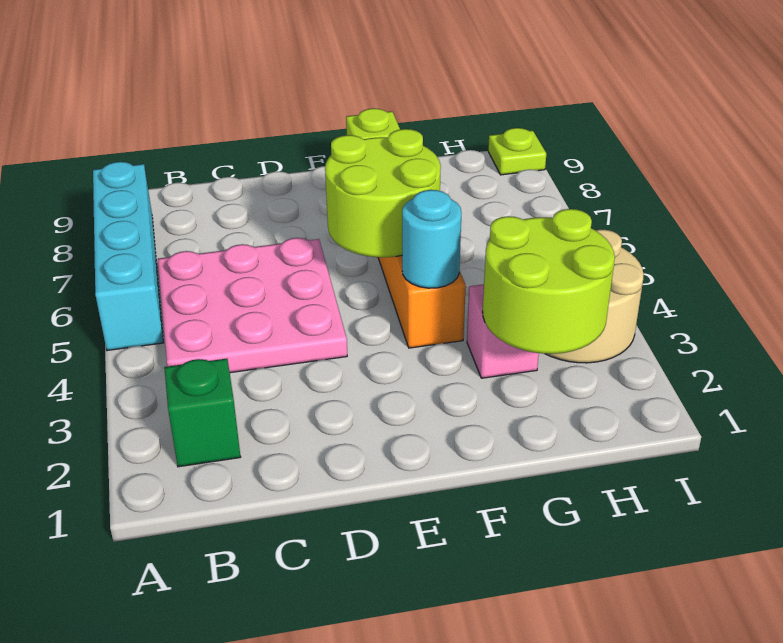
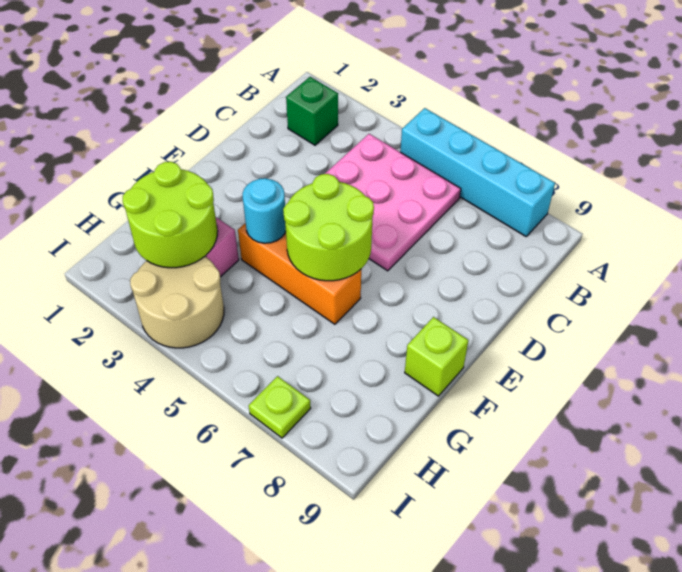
lime 1x1 plate [488,128,546,175] -> lime 1x1 plate moved to [249,376,311,438]

